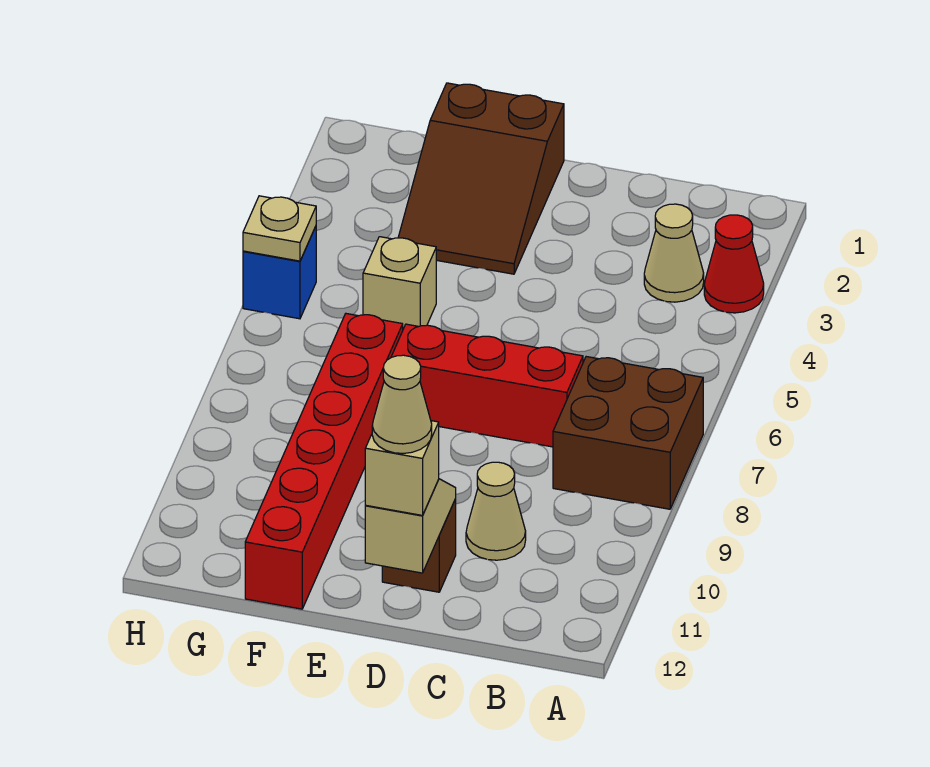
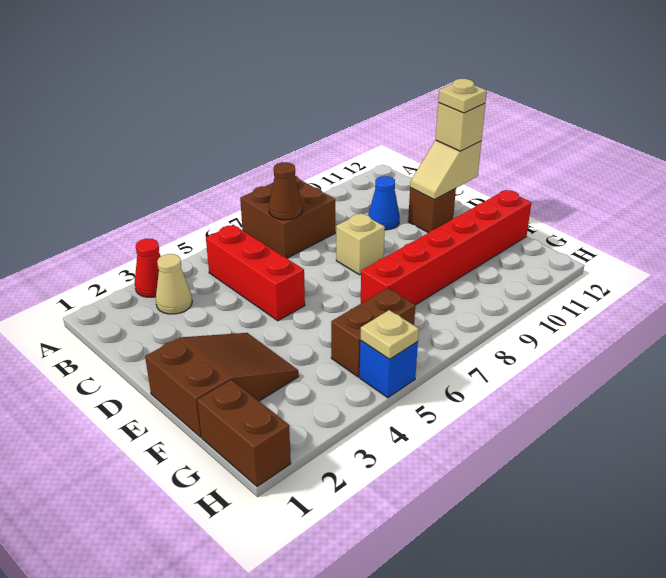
none -> brown 1x1 cone [269,162,303,220]
red 1x3 brick [391,324,583,447] -> red 1x3 brick moved to [206,225,305,321]
tan 1x1 cone [466,462,526,560] -> blue 1x1 cone [368,176,400,230]
tan 1x1 cone [372,355,432,453] -> tan 1x1 plate [438,79,487,113]
tan 1x1 brick [363,237,436,329] -> tan 1x1 brick moved to [336,213,385,275]
none -> brown 1x2 brick [197,380,291,487]
none -> brown 1x2 brick [331,288,415,377]

